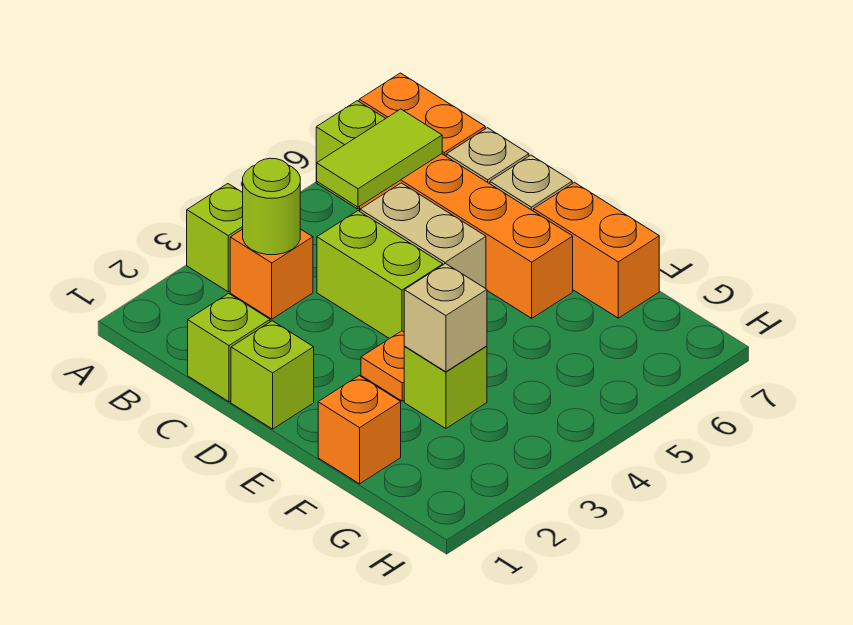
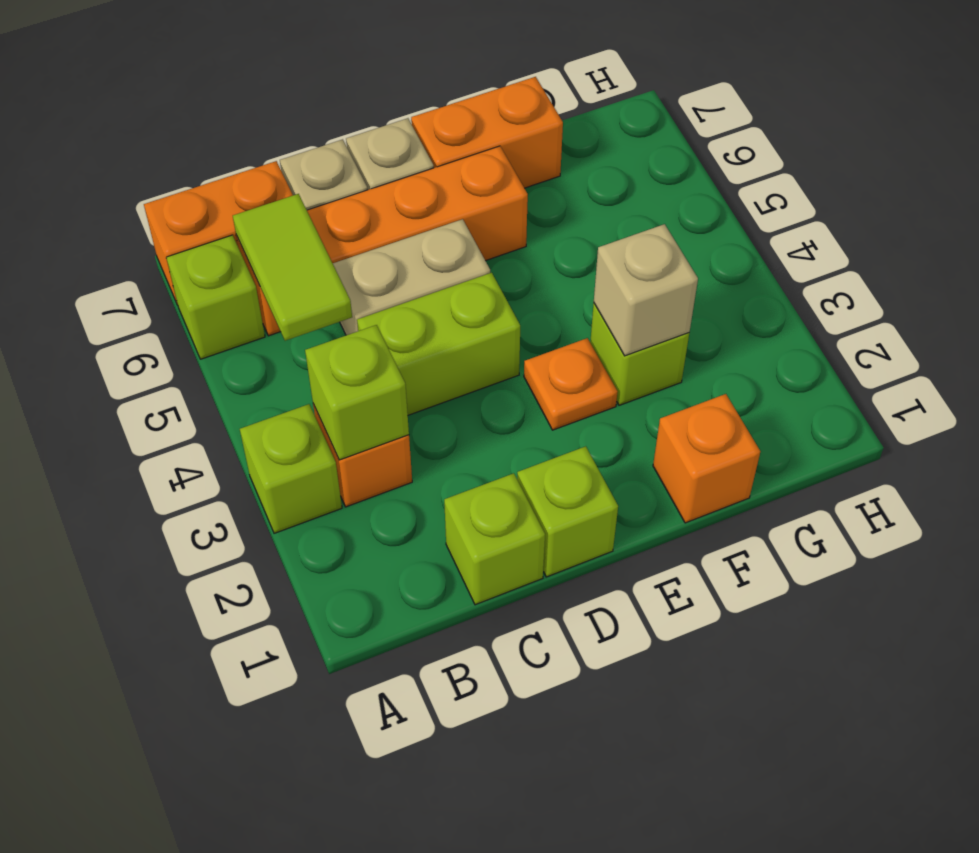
lime 1x1 round brick [243,158,300,255] -> lime 1x1 brick [305,325,409,460]

